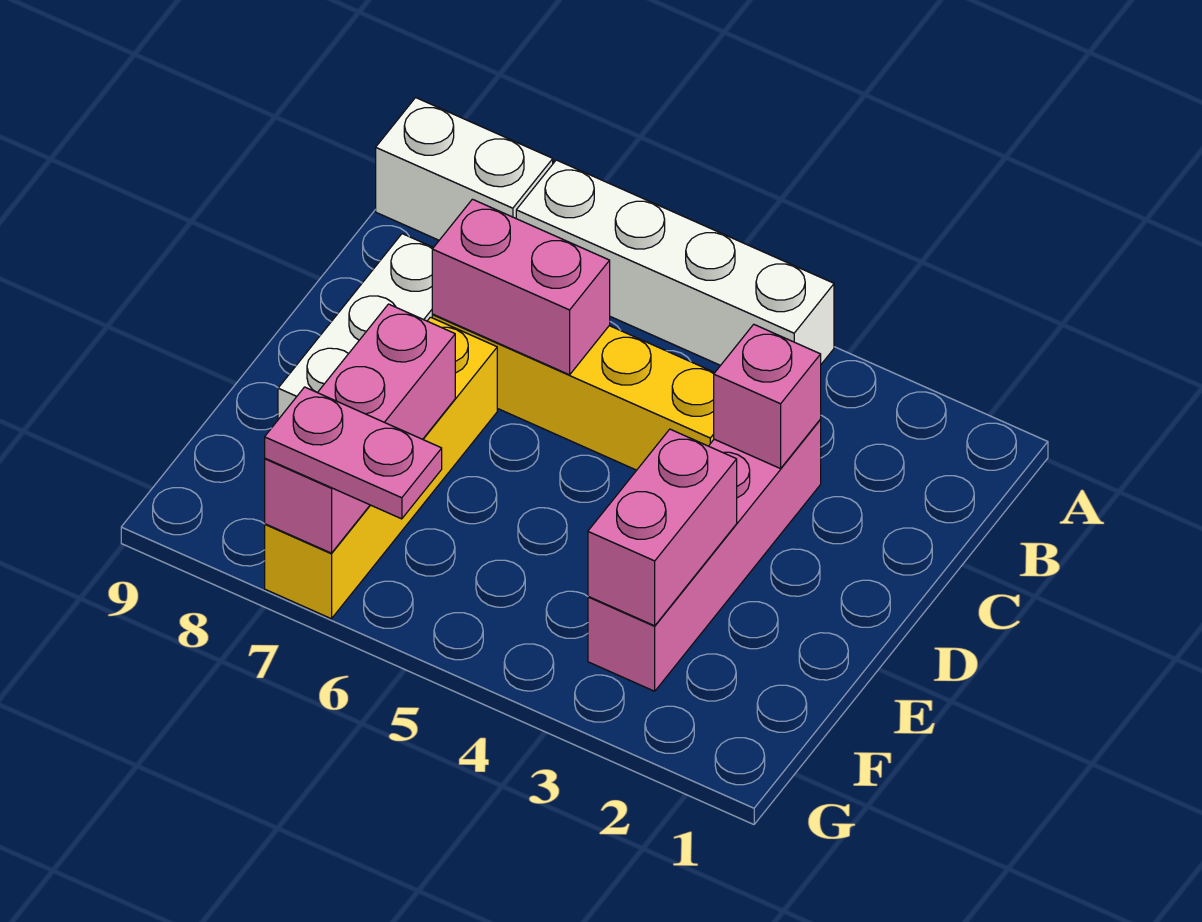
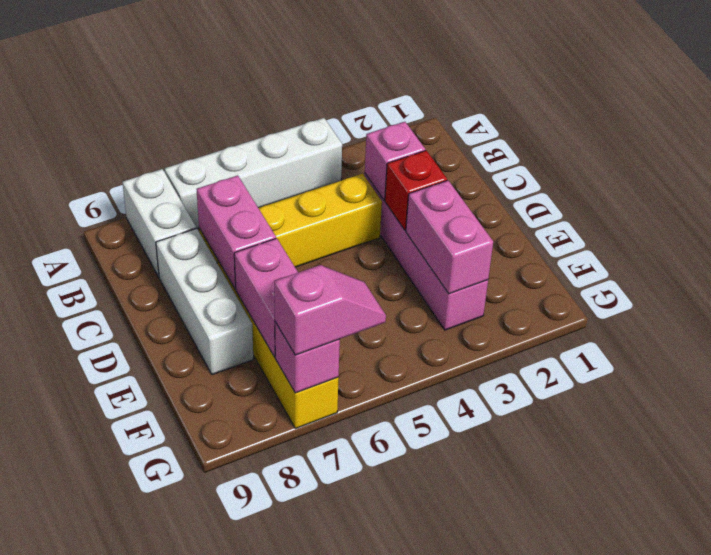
white 1x2 brick [376,98,553,240] -> white 1x2 brick turned to [122,169,196,277]
pink 1x2 brick [432,199,610,375] -> pink 1x2 brick turned to [196,175,276,289]
none -> red 1x1 brick [385,150,447,230]
pink 1x2 plate [265,387,442,519] -> pink 1x2 slope [274,265,386,355]

